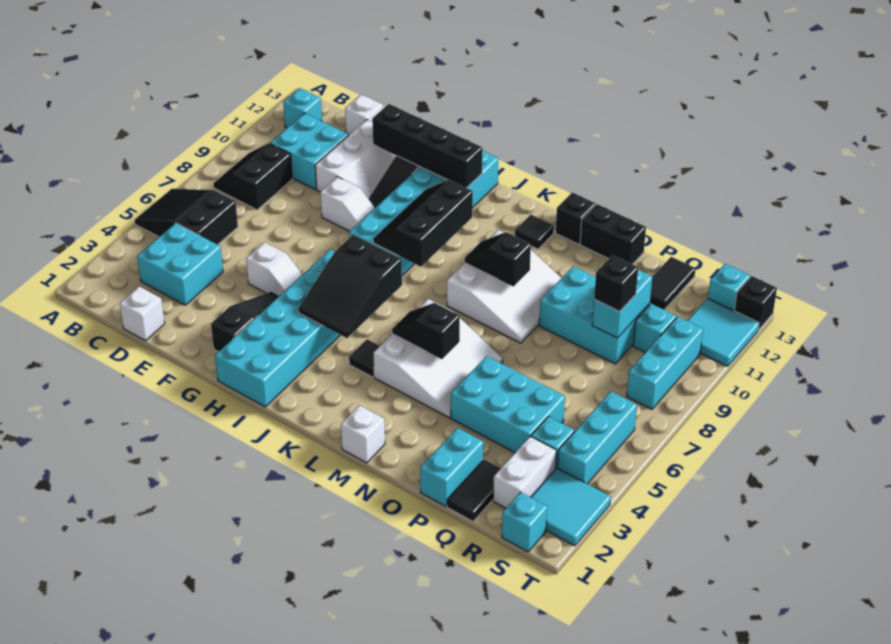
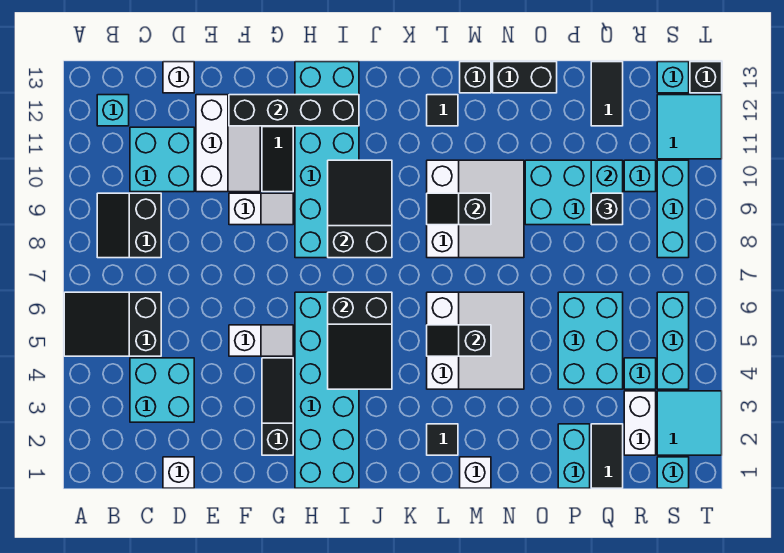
black 2x3 slope [373,180,473,267] -> black 2x3 slope turned to [328,160,392,258]
black 1x1 tile [349,339,379,377] -> black 1x1 tile moved to [427,424,458,455]
cyan 2x3 brick [451,356,565,452] -> cyan 2x3 brick turned to [558,292,623,389]

